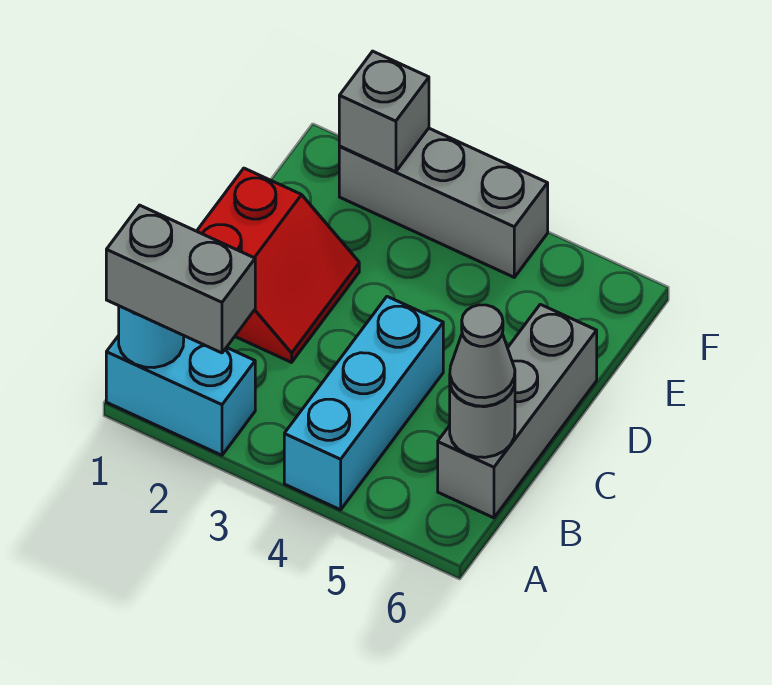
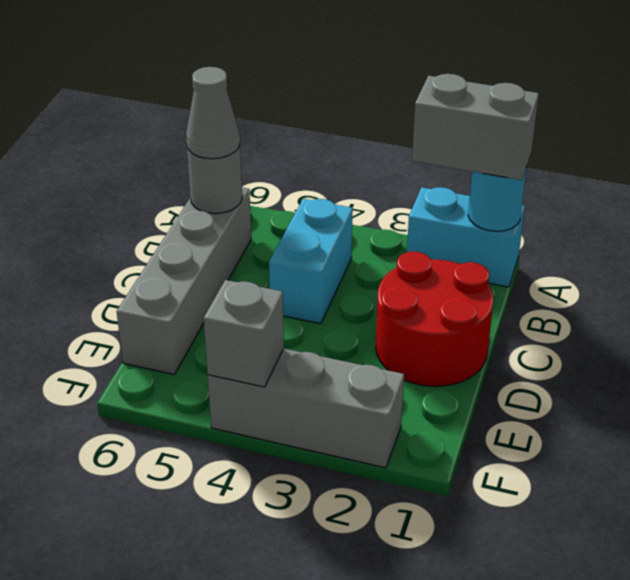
cyan 1x3 brick [284,297,443,510] -> cyan 1x2 brick [269,199,353,324]
grey 1x3 brick [438,304,597,518] -> grey 1x4 brick [117,188,251,374]
red 2x2 slope [197,168,359,362] -> red 2x2 round brick [376,252,493,386]
grey 1x1 brick [339,51,429,172] -> grey 1x1 brick moved to [204,280,284,387]

